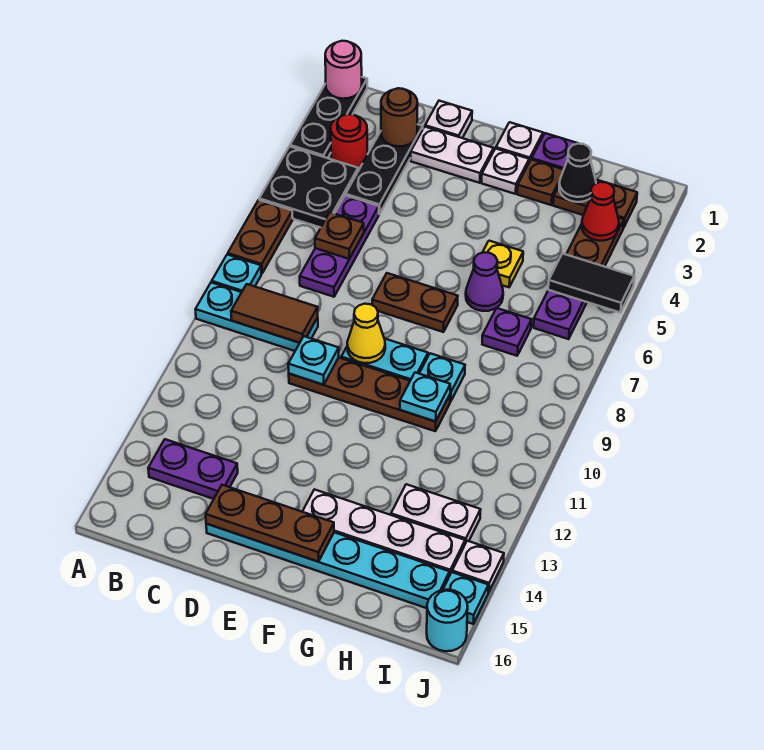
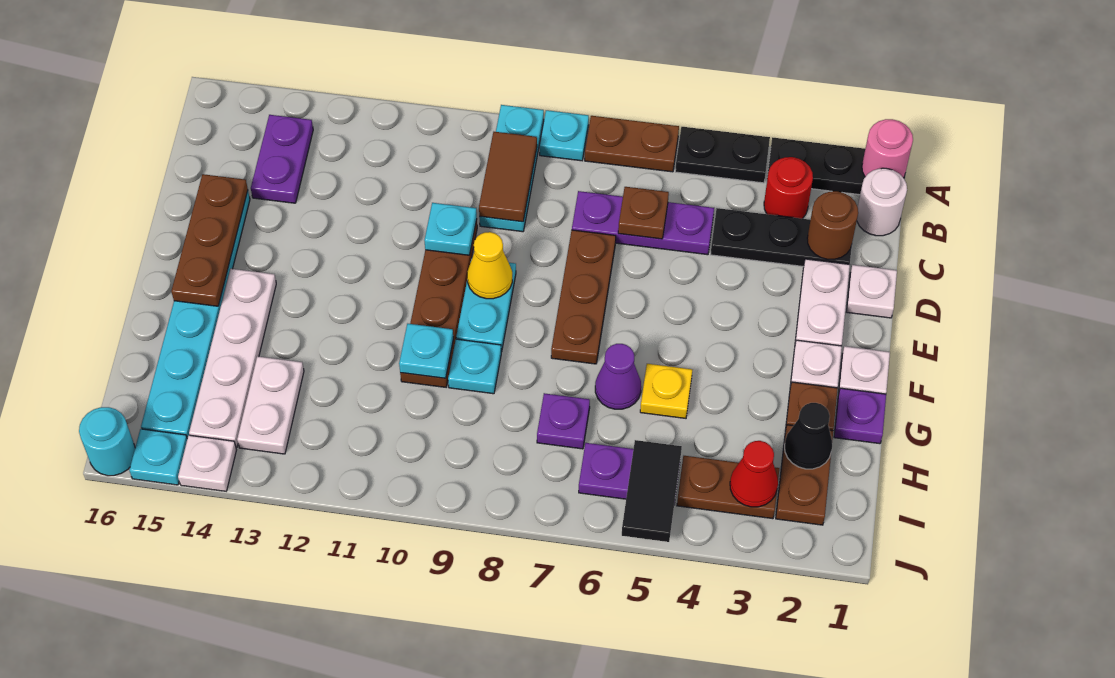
black 2x2 plate [259,146,358,228] -> black 1x2 plate [675,127,770,183]
none -> white 1x1 round brick [857,168,907,236]
brown 1x2 plate [372,273,458,332] -> brown 1x3 plate [551,230,616,364]

